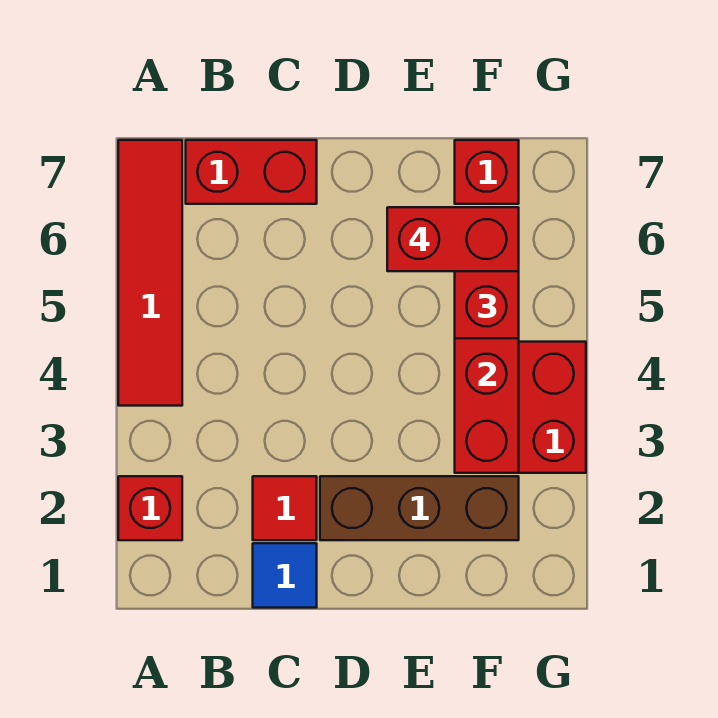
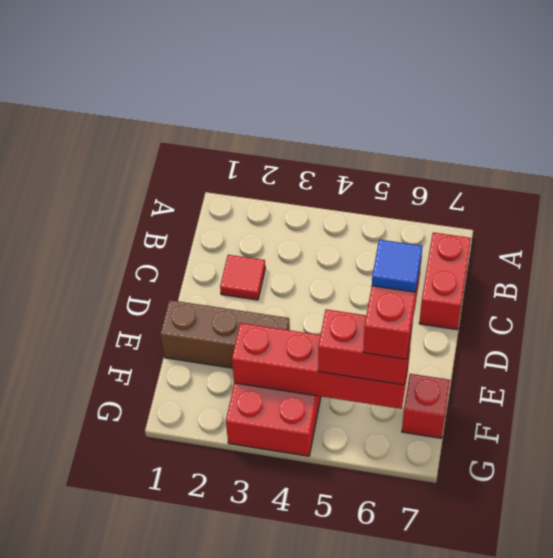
red 1x1 brick [118,476,182,540] -> none
red 1x4 tile [118,140,182,406] -> none
blue 1x1 tile [253,543,317,608] -> blue 1x1 tile moved to [372,240,422,292]
brown 1x3 brick [320,476,519,540] -> brown 1x3 brick turned to [160,300,290,368]

